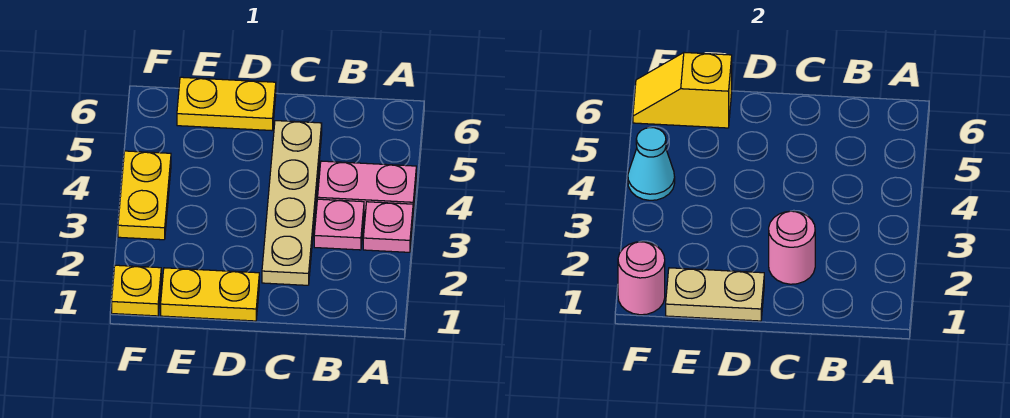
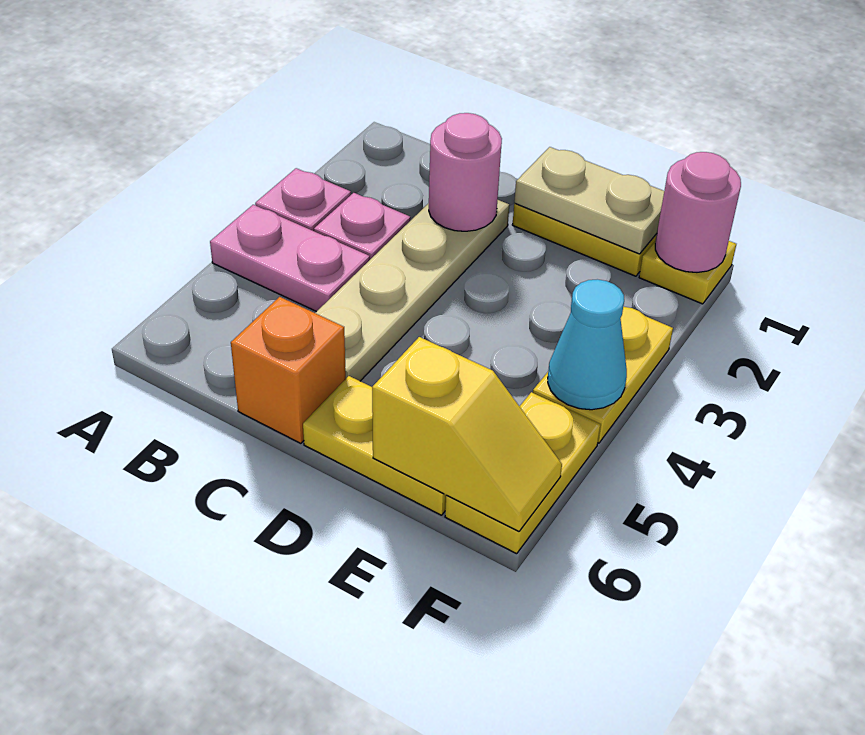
none -> orange 1x1 brick [231,297,346,443]
none -> yellow 1x2 plate [445,392,601,554]

